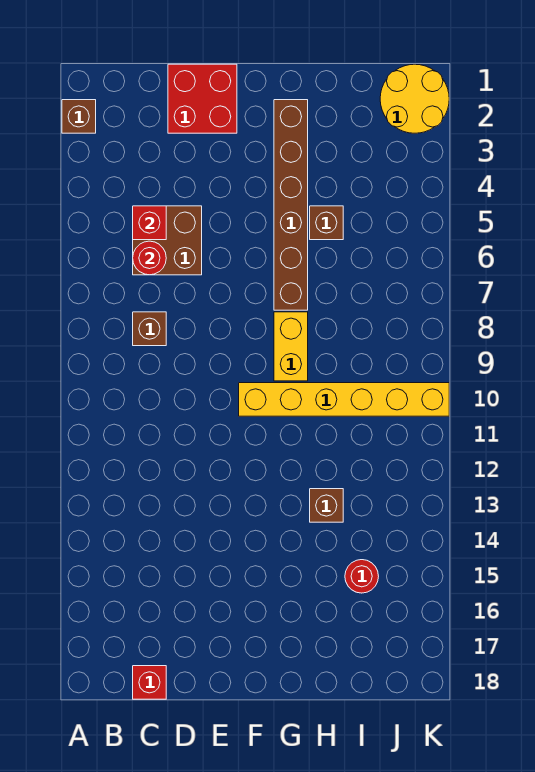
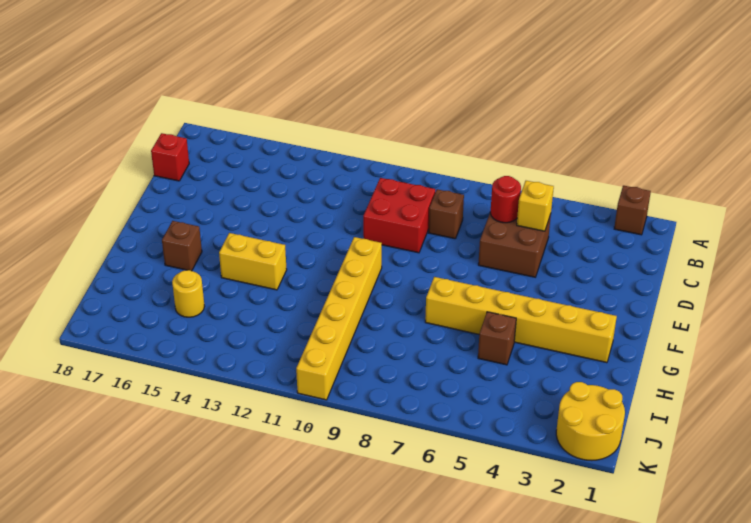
red 1x1 brick [133,206,166,240] -> yellow 1x1 brick [517,181,554,231]
red 2x2 brick [168,64,237,133] -> red 2x2 brick moved to [363,178,435,253]
brown 1x6 brick [274,100,308,310] -> yellow 1x6 brick [425,277,617,363]
yellow 1x2 brick [274,312,308,381] -> yellow 1x2 brick moved to [219,233,287,290]
brown 1x1 brick [310,489,343,522] -> brown 1x1 brick moved to [162,221,202,271]
red 1x1 round brick [345,560,379,593] -> yellow 1x1 round brick [172,270,205,317]

